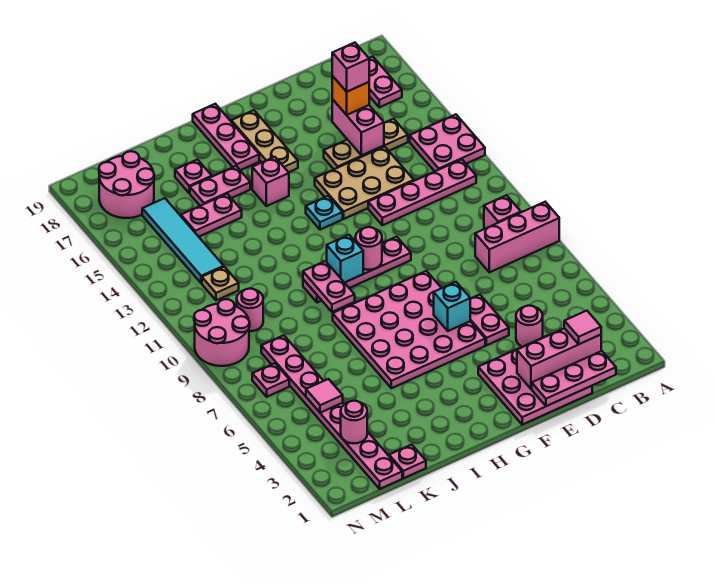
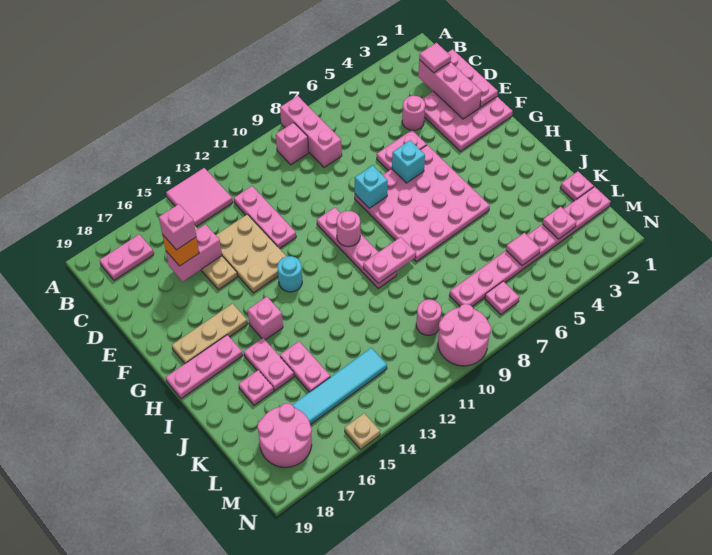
pink 2x2 plate [410,114,485,171] -> pink 2x2 tile [166,168,233,227]
pink 1x4 plate [368,160,476,225] -> pink 1x3 plate [234,186,296,249]
cyan 1x1 plate [306,196,343,230] -> cyan 1x1 round brick [278,256,302,292]
cyan 1x1 brick [327,235,363,283] -> cyan 1x1 brick moved to [355,165,388,208]
pink 1x1 round brick [341,401,367,444] -> pink 1x1 plate [543,207,576,239]
tan 1x1 plate [202,267,239,300] -> tan 1x1 plate moved to [345,413,380,449]

